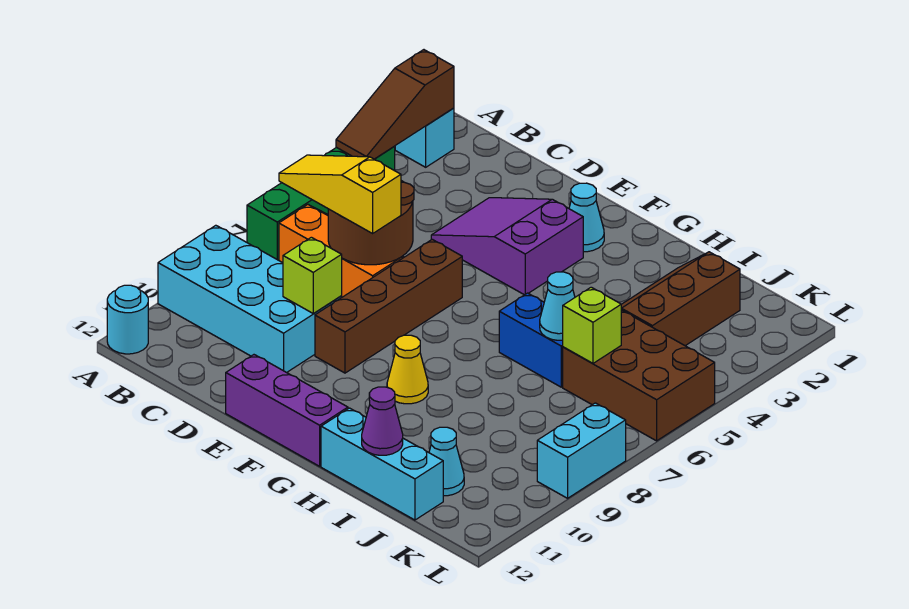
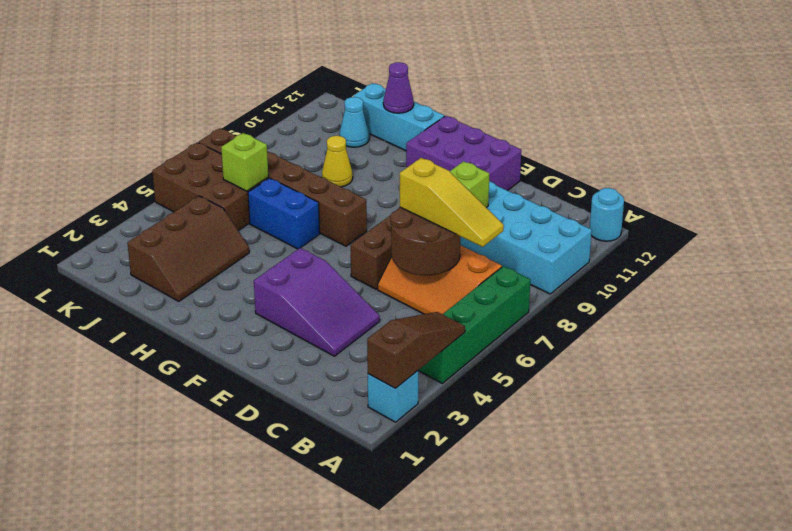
purple 1x3 brick [226,355,348,466] -> purple 2x3 brick [406,116,521,191]
cyan 1x1 cone [569,183,604,252] -> none
none -> brown 1x6 brick [199,128,367,246]
yellow 1x1 cone [387,335,428,404] -> yellow 1x1 cone moved to [322,136,353,187]
cyan 1x1 cone [540,272,575,340] -> none
cyan 1x2 brick [537,403,626,498] -> none

